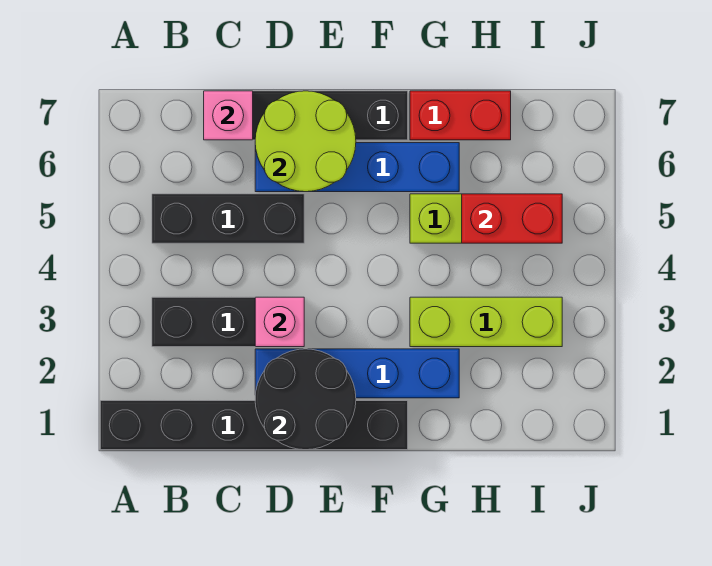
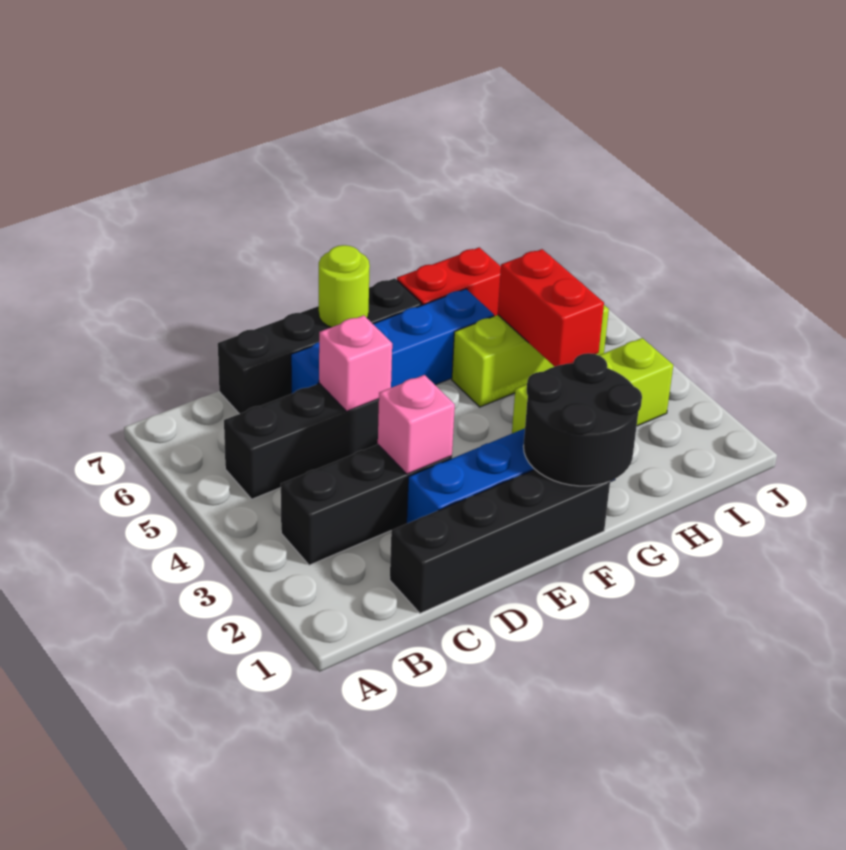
black 1x6 brick [100,401,408,450] -> black 1x4 brick [390,470,610,613]
pink 1x1 brick [204,91,253,140] -> pink 1x1 brick moved to [319,315,392,411]
black 2x2 round brick [255,349,356,450] -> black 2x2 round brick moved to [524,353,642,486]
lime 2x2 round brick [255,91,356,192] -> lime 1x1 round brick [319,245,370,327]
red 1x2 brick [462,194,562,243] -> red 1x2 brick turned to [498,249,604,367]

